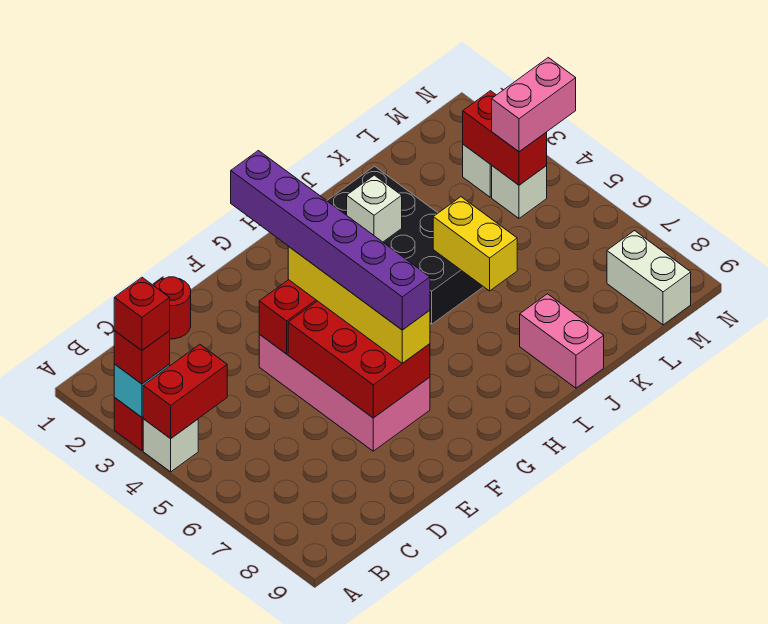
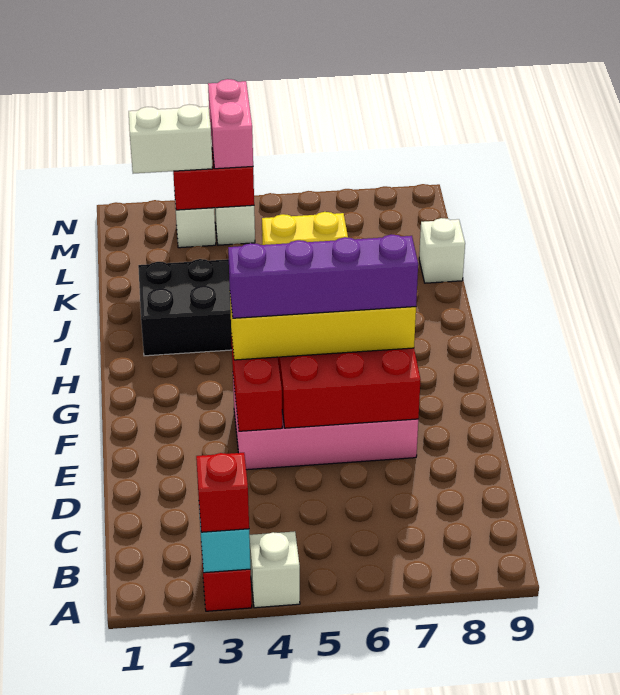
red 1x1 brick [114,278,170,350] -> none
red 1x2 brick [143,344,227,439] -> none
red 1x1 round brick [154,277,191,339] -> none
purple 1x6 brick [231,151,430,330] -> purple 1x4 brick [228,234,418,318]
white 1x1 brick [347,175,402,242] -> white 1x1 brick moved to [419,218,465,283]
pink 1x2 brick [520,294,604,388] -> none
white 1x2 brick [607,231,691,325] -> white 1x2 brick moved to [129,105,213,174]

